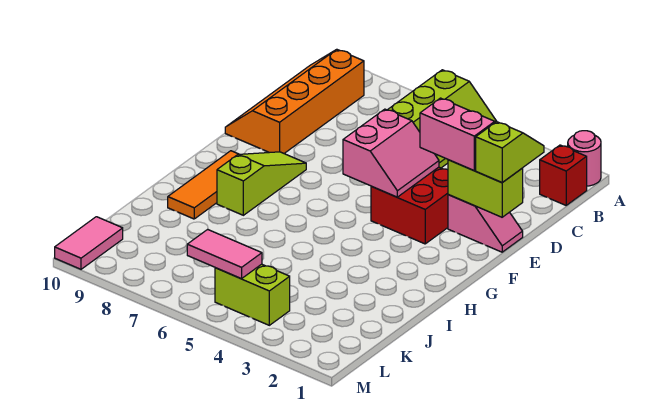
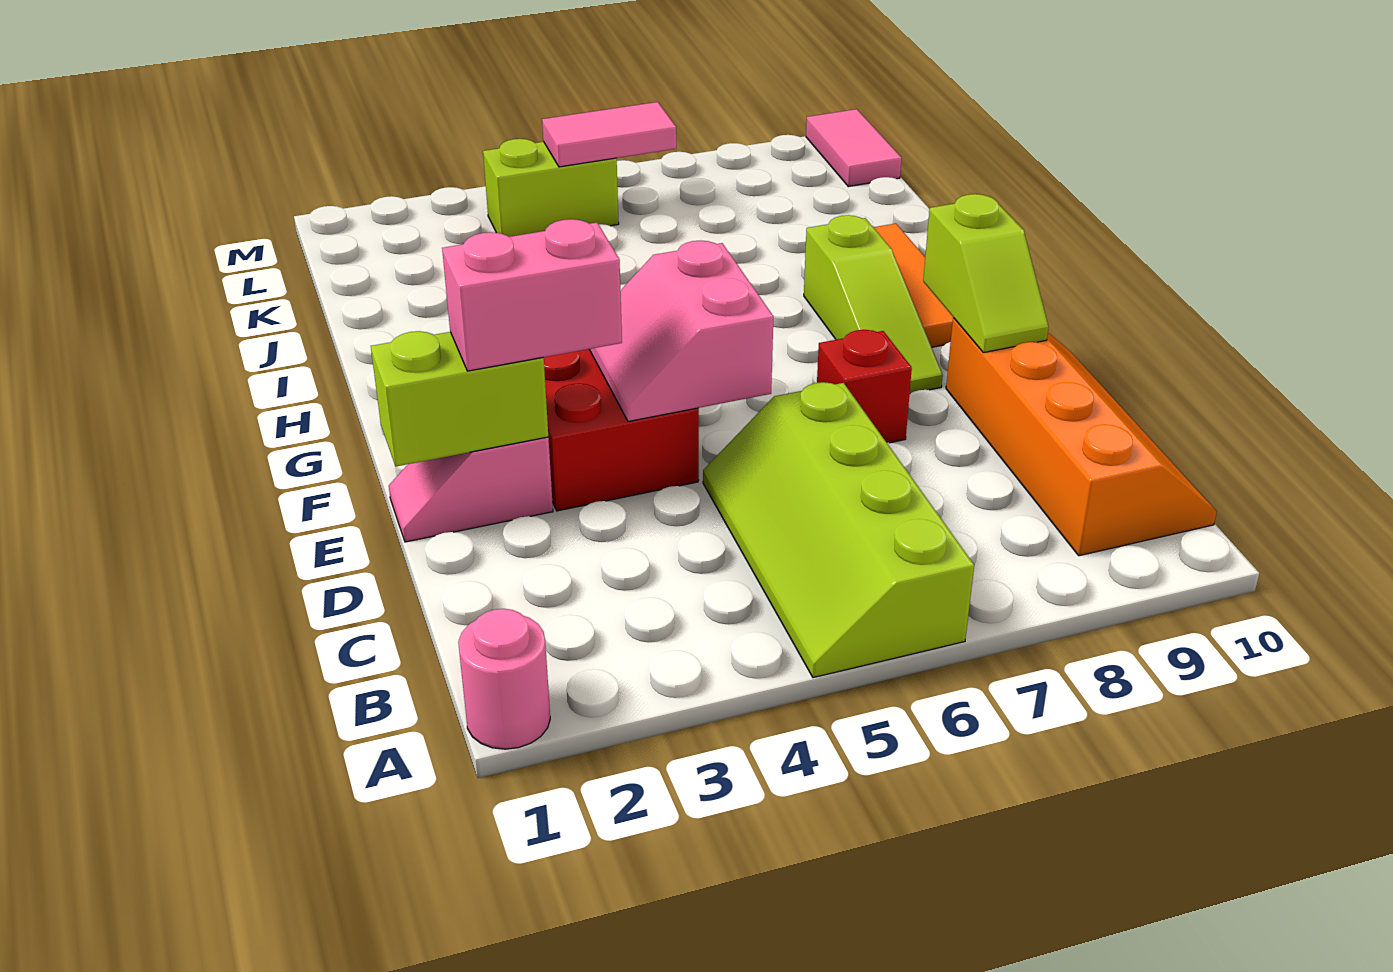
red 1x1 brick [540,145,587,205] -> red 1x1 brick moved to [817,330,912,443]
lime 1x2 slope [476,122,544,182] -> lime 1x2 slope moved to [923,194,1049,353]

